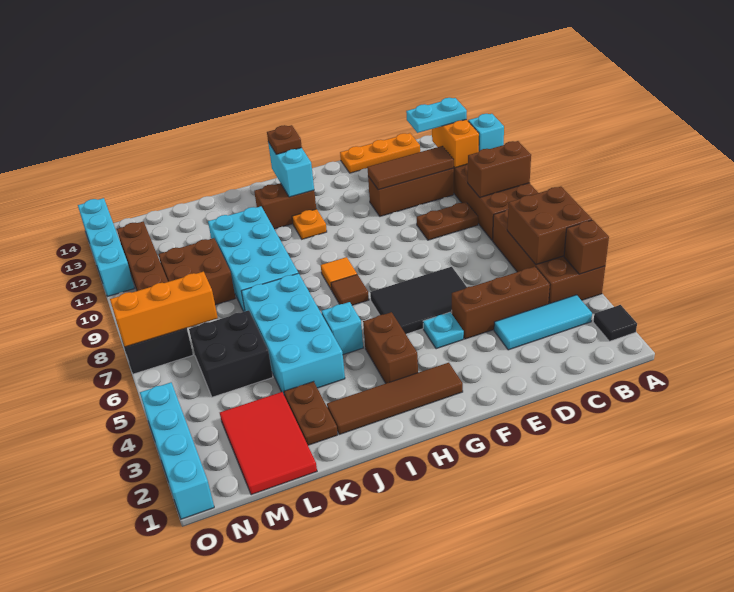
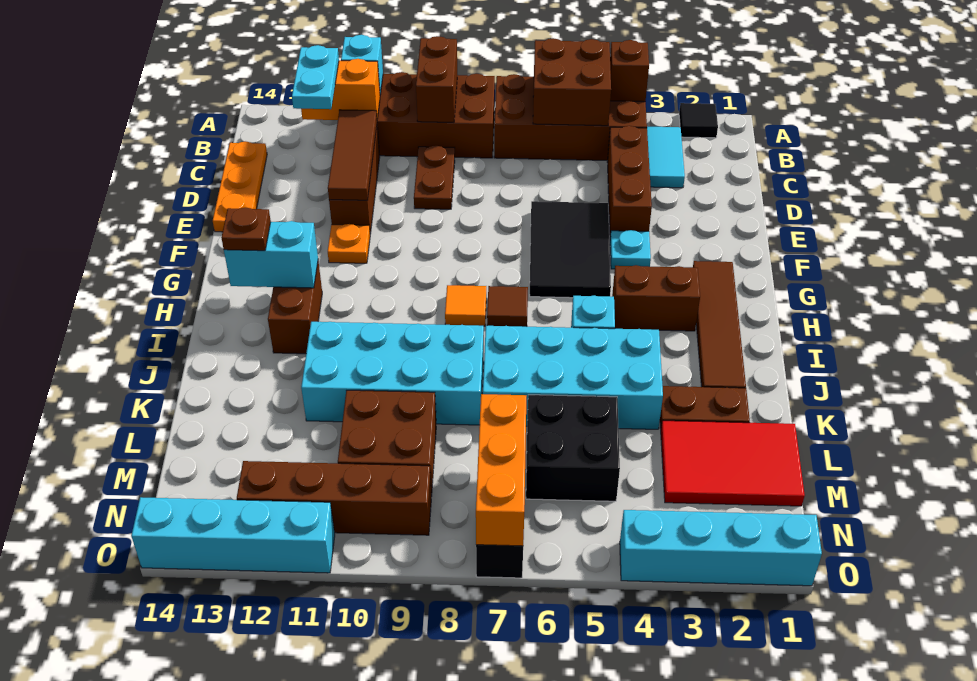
cyan 1x3 tile [494,295,592,350] -> cyan 1x2 tile [647,127,685,188]
orange 1x1 plate [292,209,327,239] -> orange 1x1 plate moved to [328,224,370,263]

